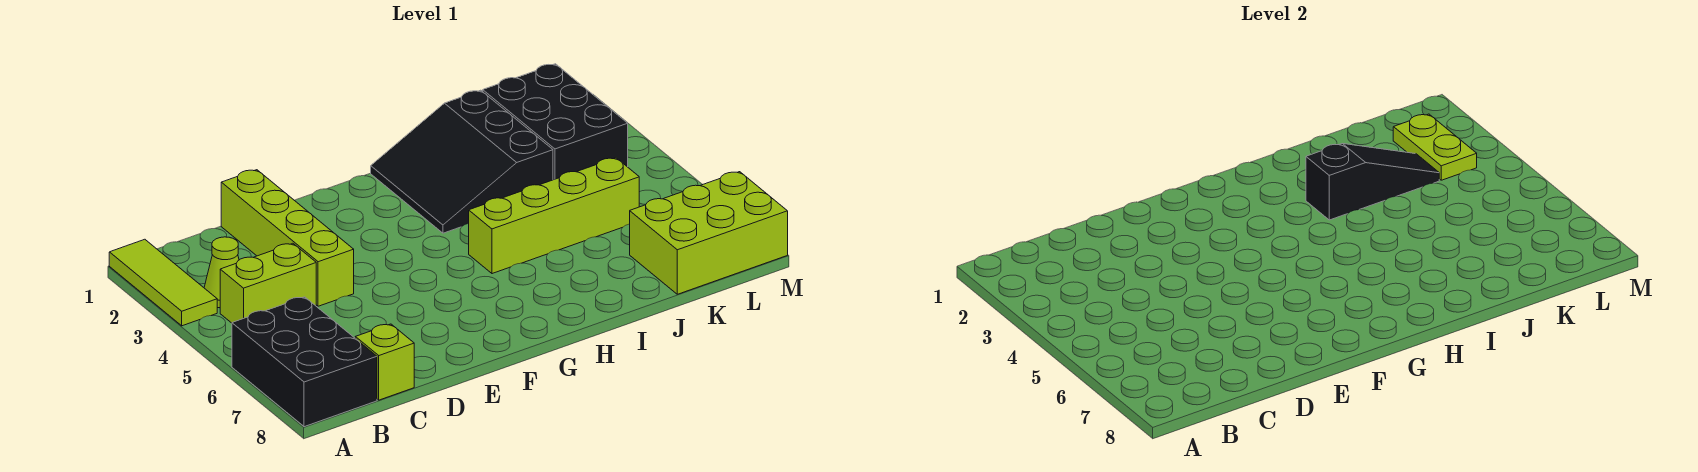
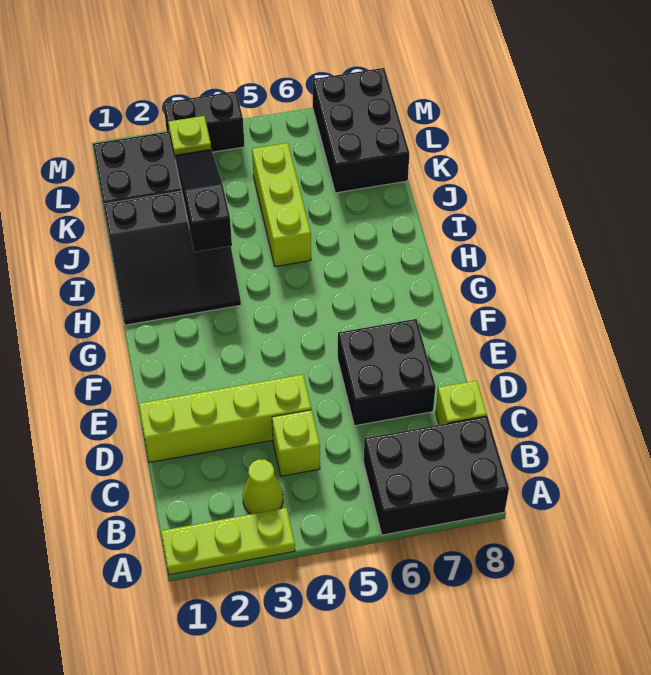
lime 1x3 tile [109,239,217,326] -> lime 1x3 plate [161,508,295,575]
lime 1x2 brick [220,243,316,323] -> lime 1x1 brick [272,410,320,476]
none -> black 2x2 brick [338,319,436,426]
lime 1x4 brick [469,158,639,274] -> lime 1x3 brick [252,143,311,267]
lime 2x3 brick [630,172,788,294] -> black 2x3 brick [313,68,409,193]
lime 1x2 plate [1393,114,1477,180] -> lime 1x1 plate [168,116,211,156]
none -> black 1x2 brick [163,91,245,152]

